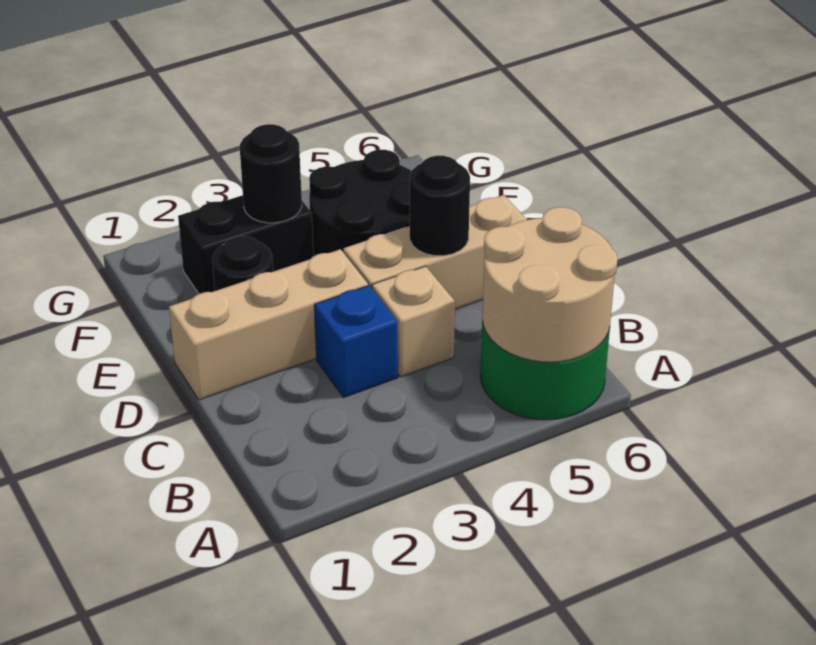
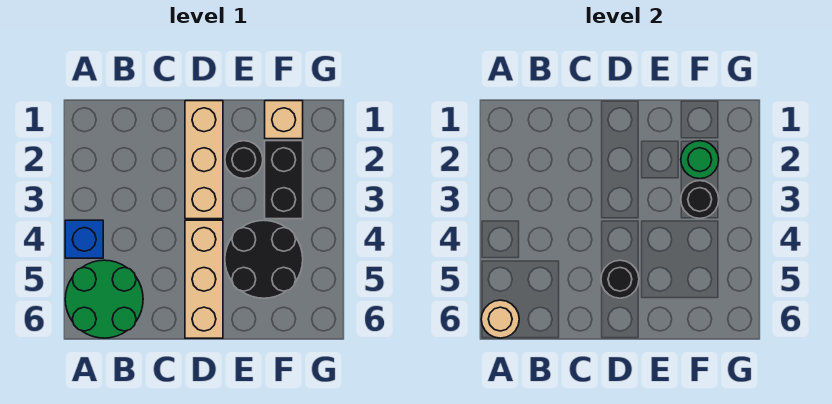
tan 2x2 round brick [482,207,618,362] -> tan 1x1 round brick [481,300,519,338]
blue 1x1 brick [314,286,398,397] -> blue 1x1 brick moved to [65,220,103,258]
tan 1x1 brick [372,266,455,377] -> tan 1x1 brick moved to [265,101,303,139]
none -> green 1x1 round brick [681,141,719,179]

